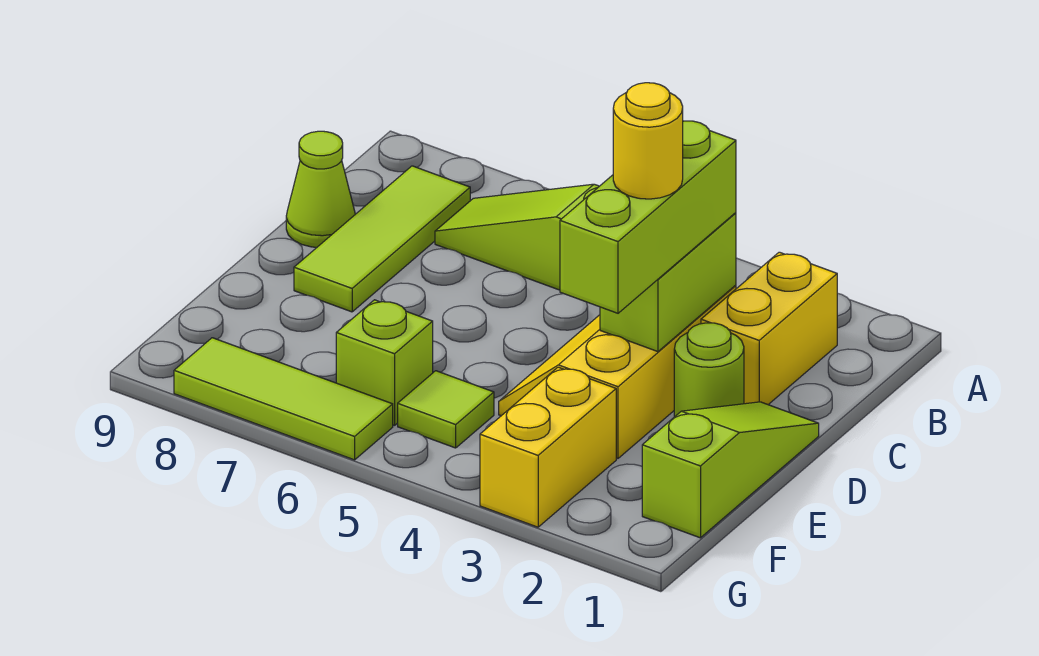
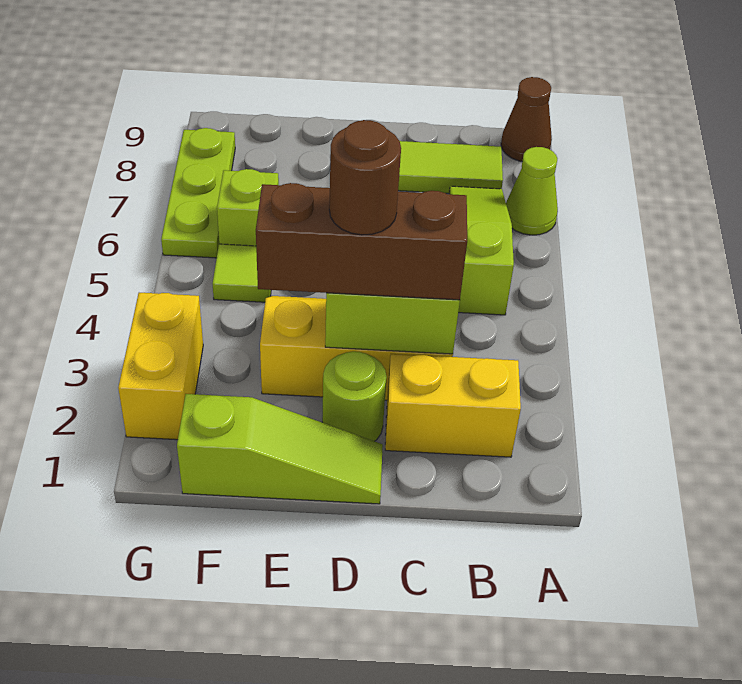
none -> brown 1x1 cone [501,77,552,161]
lime 1x3 brick [560,121,736,313] -> brown 1x3 brick [256,183,467,300]
lime 1x1 cone [286,131,355,247] -> lime 1x1 cone moved to [506,147,558,235]
yellow 1x1 round brick [613,83,683,199] -> brown 1x1 round brick [329,120,401,235]
yellow 1x2 brick [480,367,616,527] -> yellow 1x2 brick turned to [118,293,203,440]
lime 1x3 tile [174,338,393,460] -> lime 1x3 plate [161,128,235,258]

